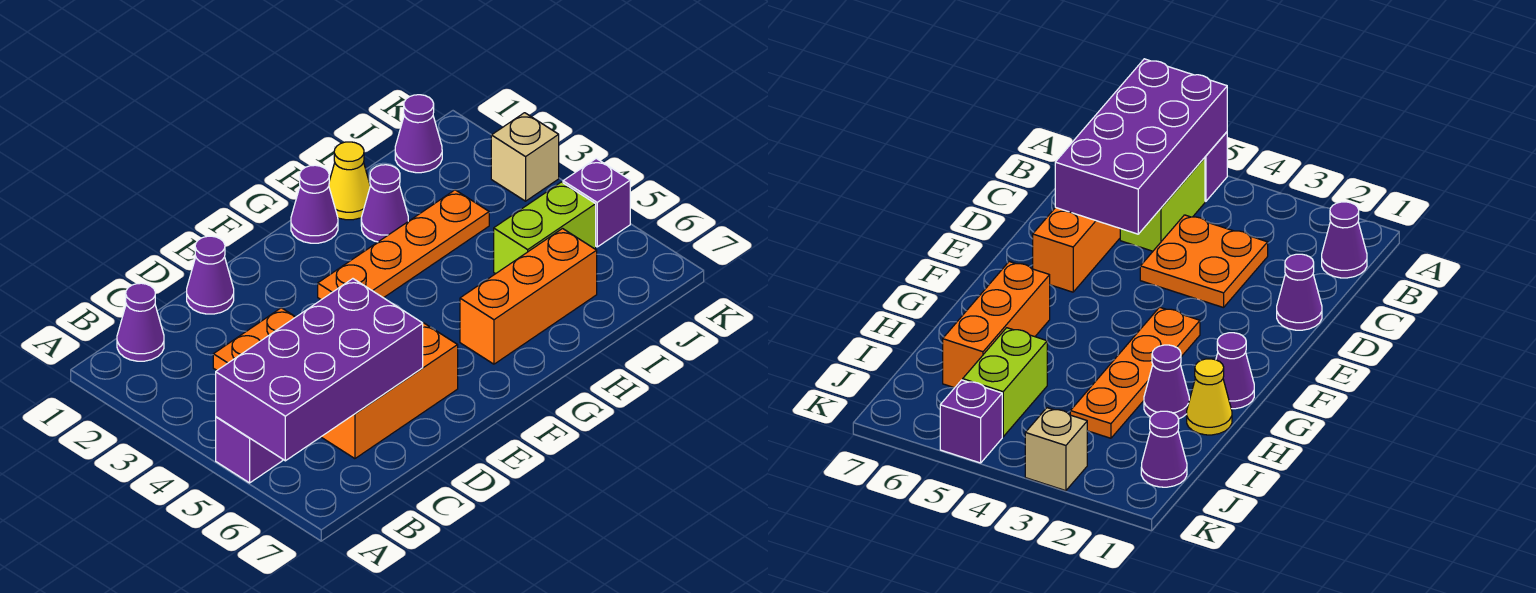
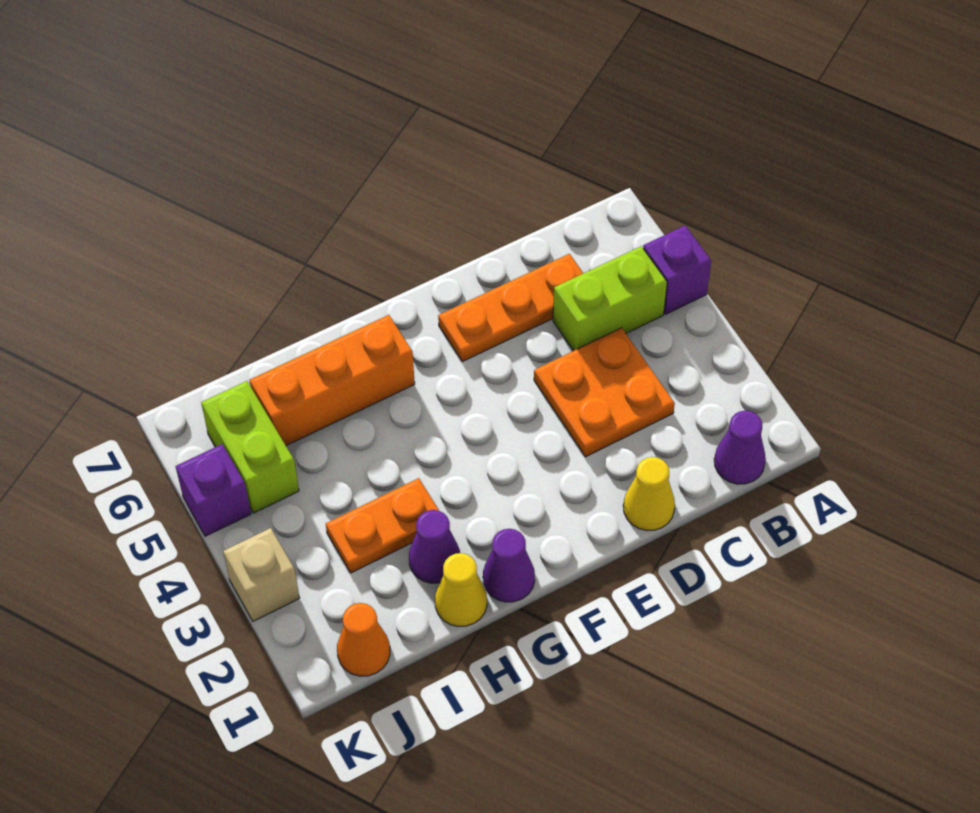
purple 2x4 brick [216,279,423,461] -> none
orange 1x3 brick [321,323,458,459] -> orange 1x3 plate [438,254,583,362]
purple 1x1 cone [187,236,234,314] -> yellow 1x1 cone [623,457,675,530]
orange 1x4 plate [318,190,489,300] -> orange 1x2 plate [326,478,439,573]
lime 1x2 brick [494,182,596,274] -> lime 1x2 brick turned to [201,381,299,513]
purple 1x1 cone [395,95,442,173] -> orange 1x1 cone [337,603,390,676]

